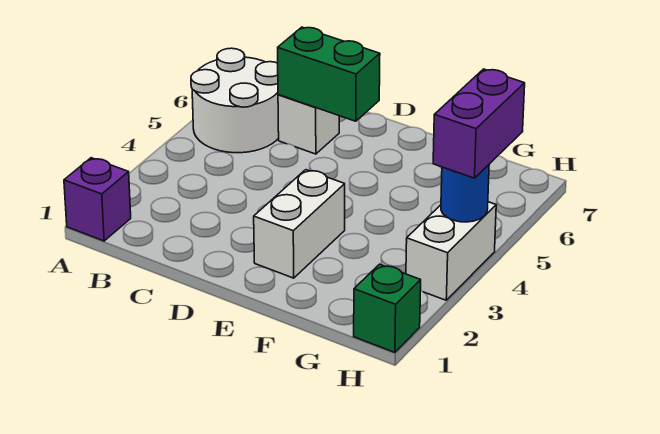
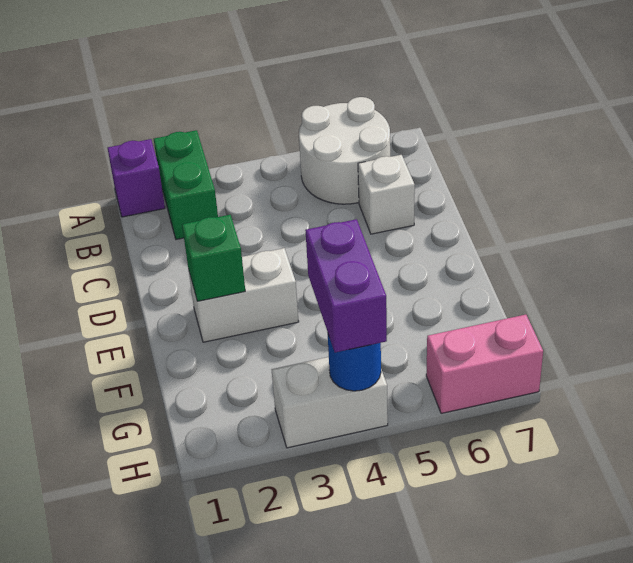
green 1x2 brick [278,27,380,121] -> green 1x2 brick moved to [154,130,218,239]
green 1x1 brick [354,264,421,352] -> green 1x1 brick moved to [182,215,245,301]
purple 1x2 brick [433,69,525,178] -> purple 1x2 brick turned to [305,219,387,352]
none -> pink 1x2 brick [426,315,543,414]

